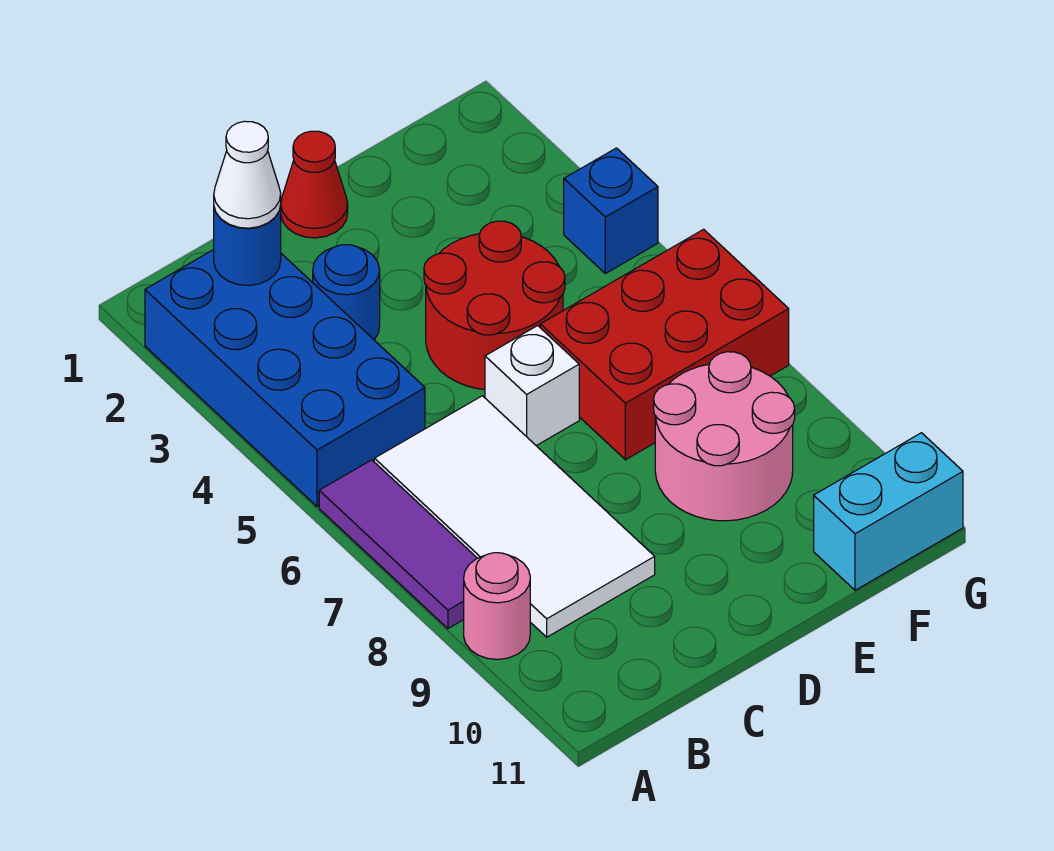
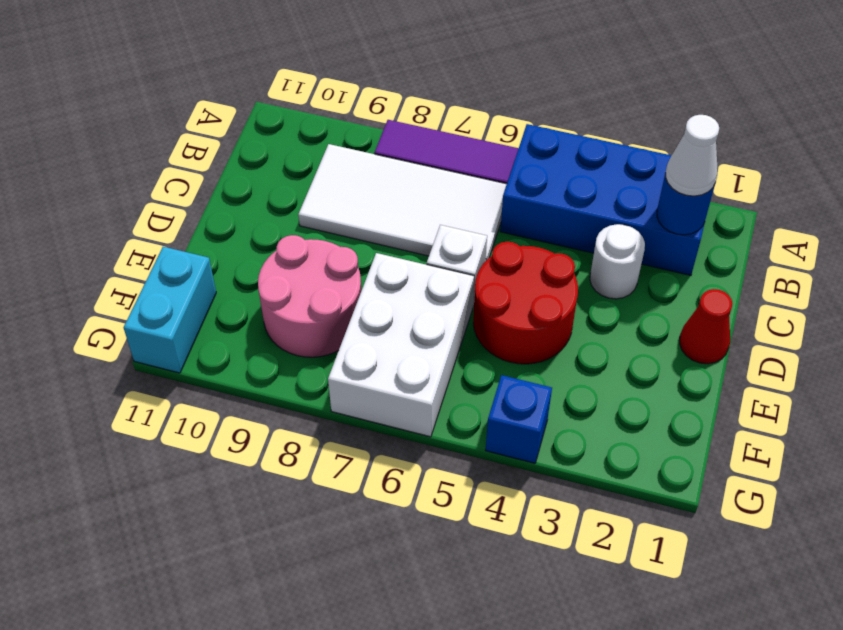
pink 1x1 round brick [464,553,530,659] -> none
blue 1x1 round brick [313,245,380,340] -> white 1x1 round brick [590,224,645,299]
red 2x3 brick [540,229,789,460] -> white 2x3 brick [328,253,474,437]

